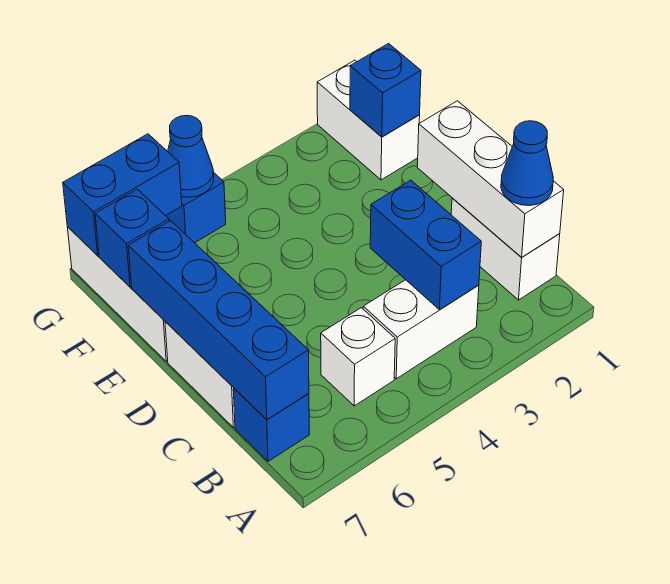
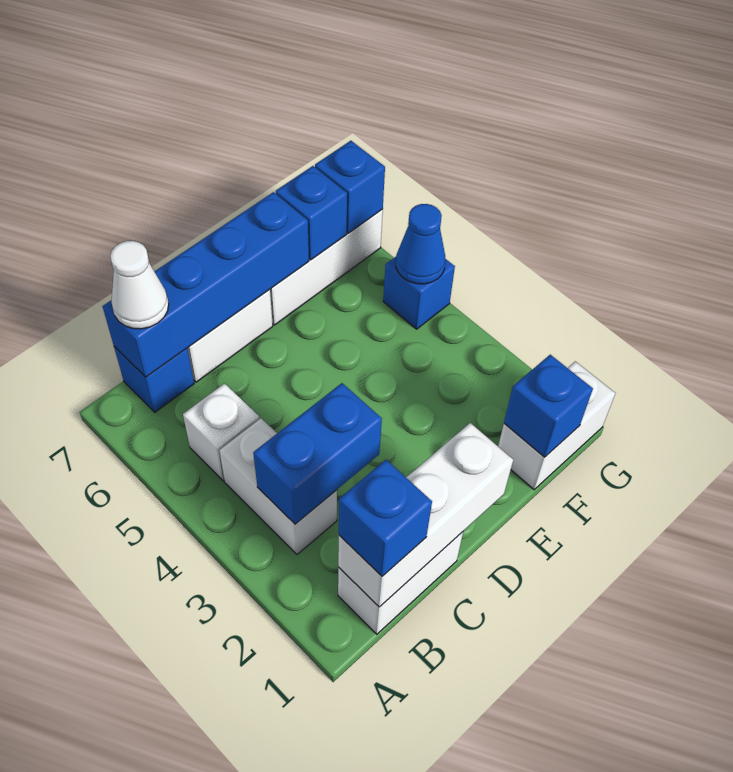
blue 1x1 cone [501,121,553,206] -> blue 1x1 brick [339,460,432,576]
none -> white 1x1 cone [110,241,169,329]
blue 1x2 brick [63,134,182,255] -> blue 1x1 brick [315,141,385,233]

